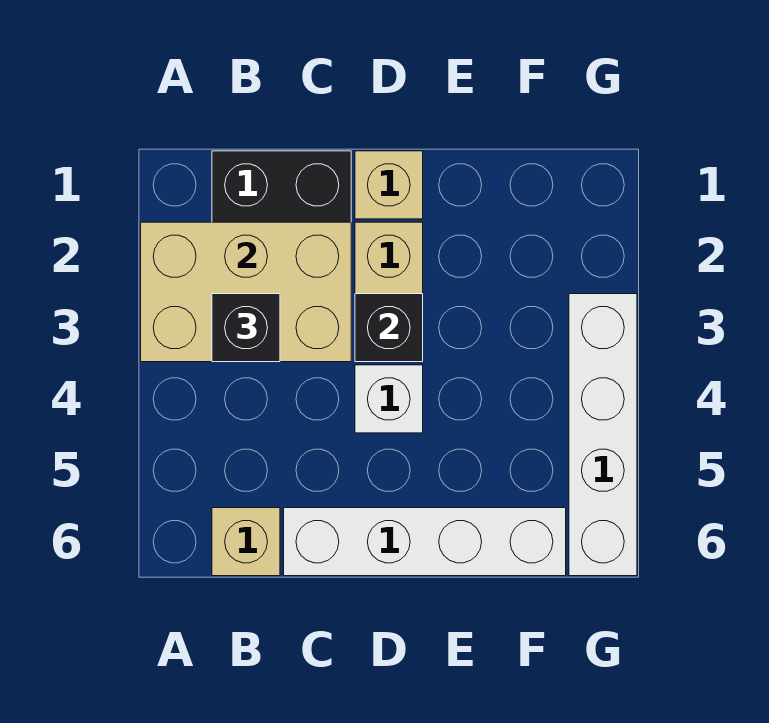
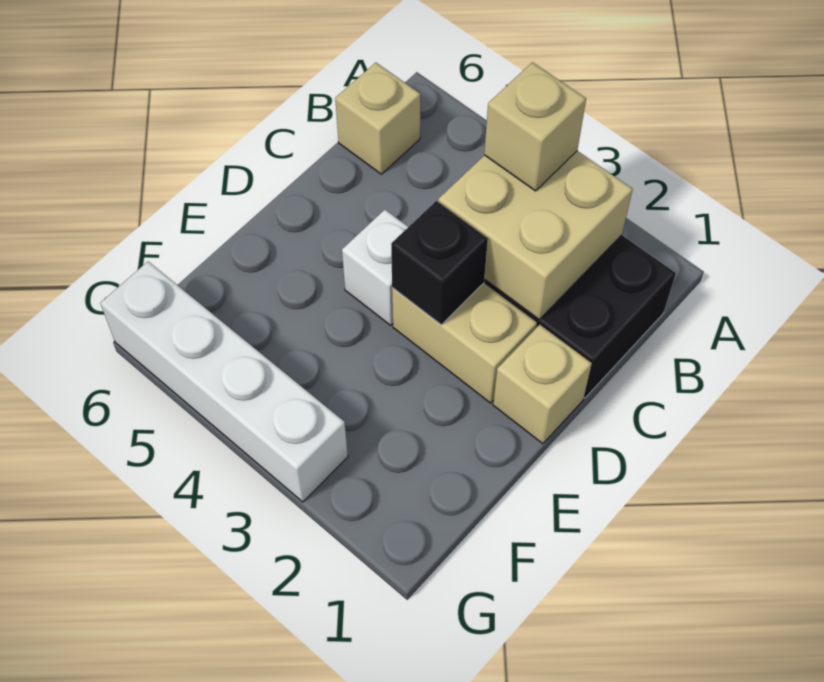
tan 2x3 brick [141,222,351,362] -> tan 2x2 brick [438,151,633,319]
black 1x1 brick [212,294,280,362] -> tan 1x1 brick [484,62,586,191]
white 1x4 brick [284,508,566,576] -> none

